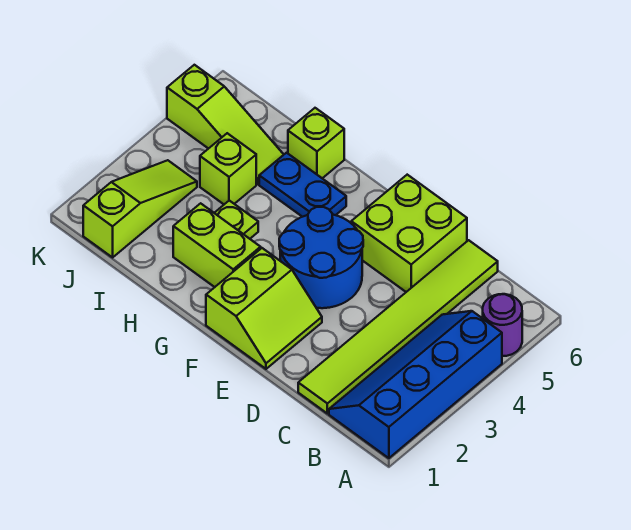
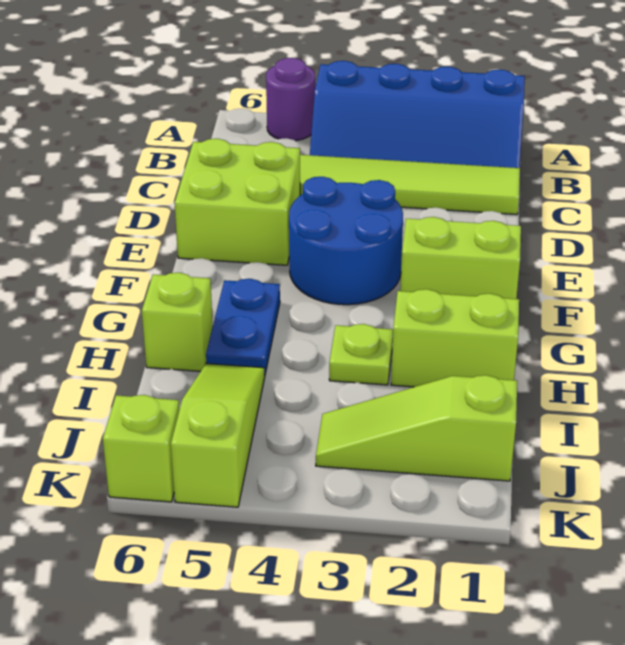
lime 1x2 brick [173,203,261,287] -> lime 1x2 brick turned to [391,289,519,387]
lime 1x1 brick [200,133,256,204] -> lime 1x1 brick moved to [103,395,179,502]

